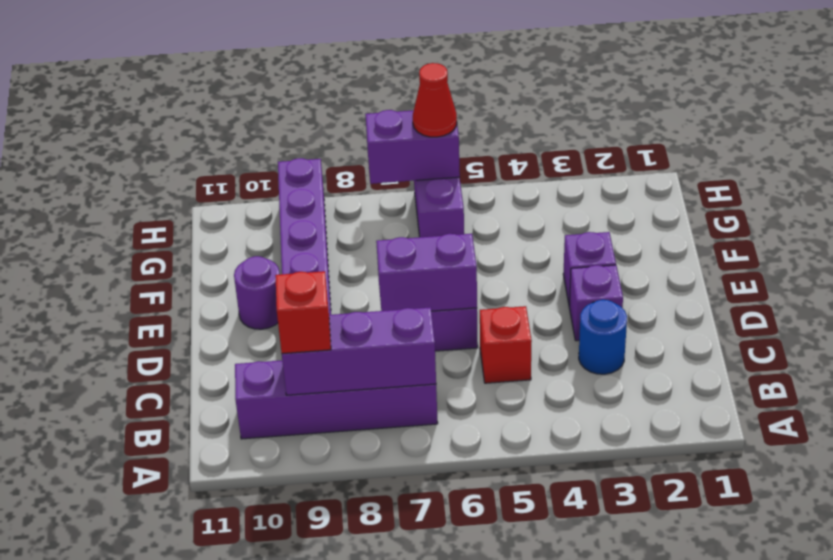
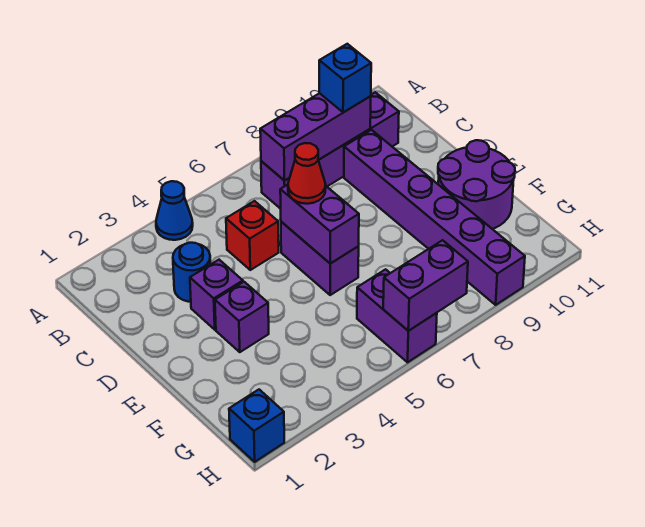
none -> blue 1x1 cone [156,181,193,240]
red 1x1 brick [275,271,331,354] -> blue 1x1 brick [319,44,371,112]
purple 1x2 brick [376,234,477,311] -> purple 1x2 brick turned to [280,185,359,263]
purple 1x1 round brick [234,256,280,329] -> purple 2x2 round brick [438,140,515,229]
none -> blue 1x1 brick [229,390,284,462]
red 1x1 cone [413,63,457,137] -> red 1x1 cone moved to [288,143,326,204]

